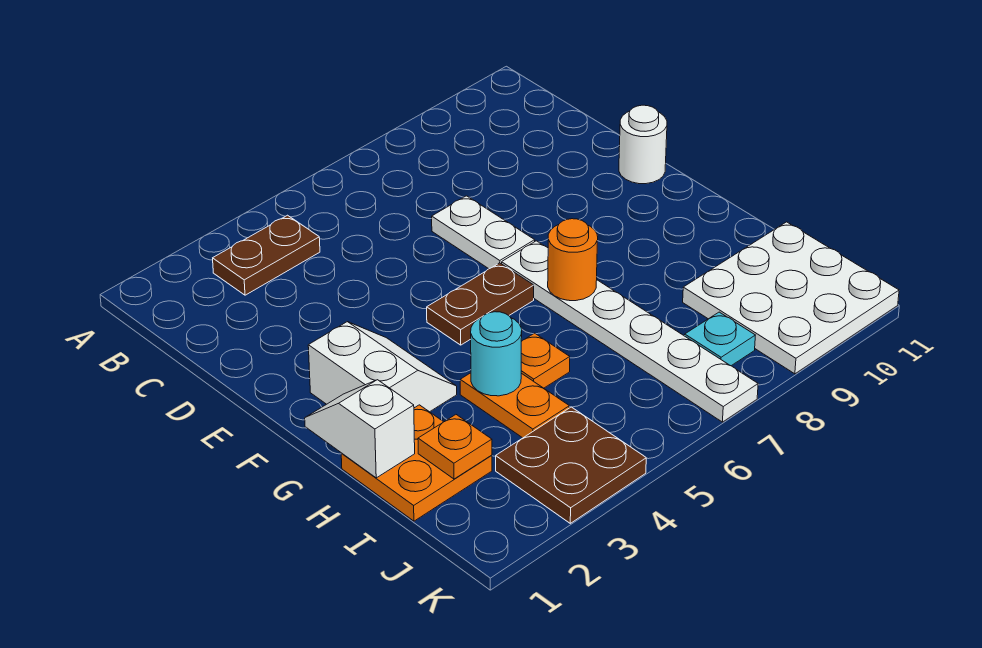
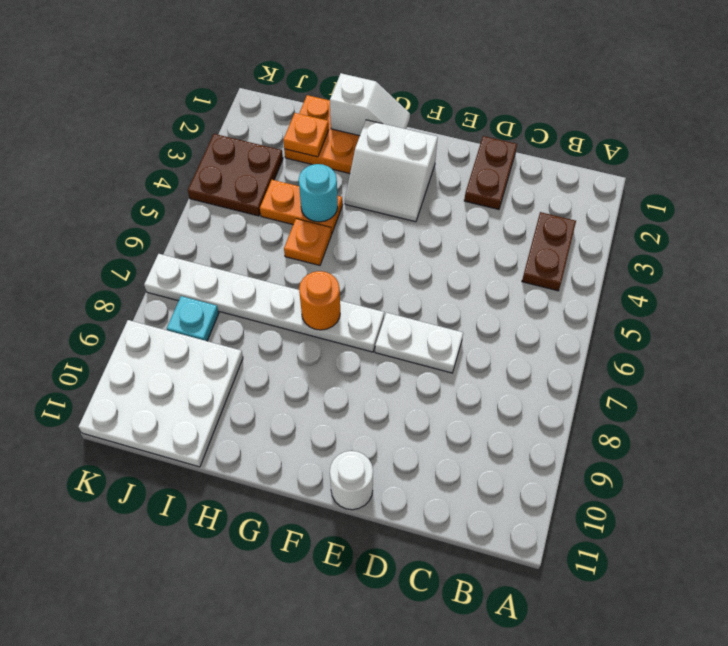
brown 1x2 plate [427,263,534,345] -> brown 1x2 plate moved to [464,136,517,209]

